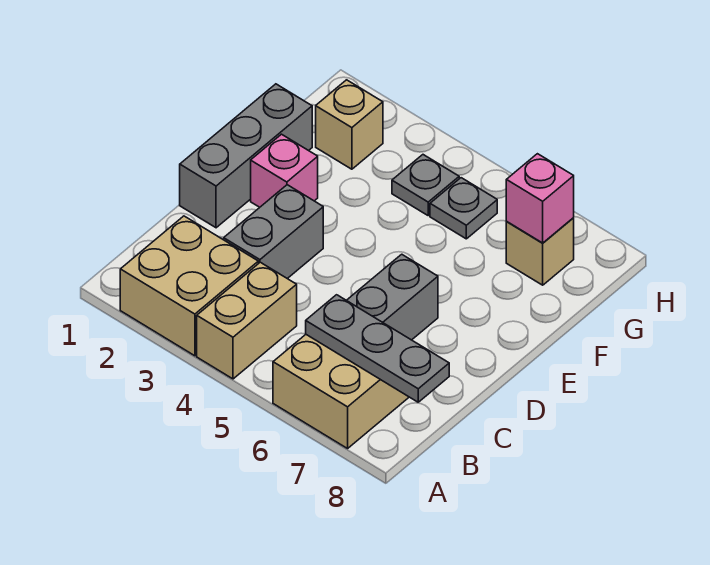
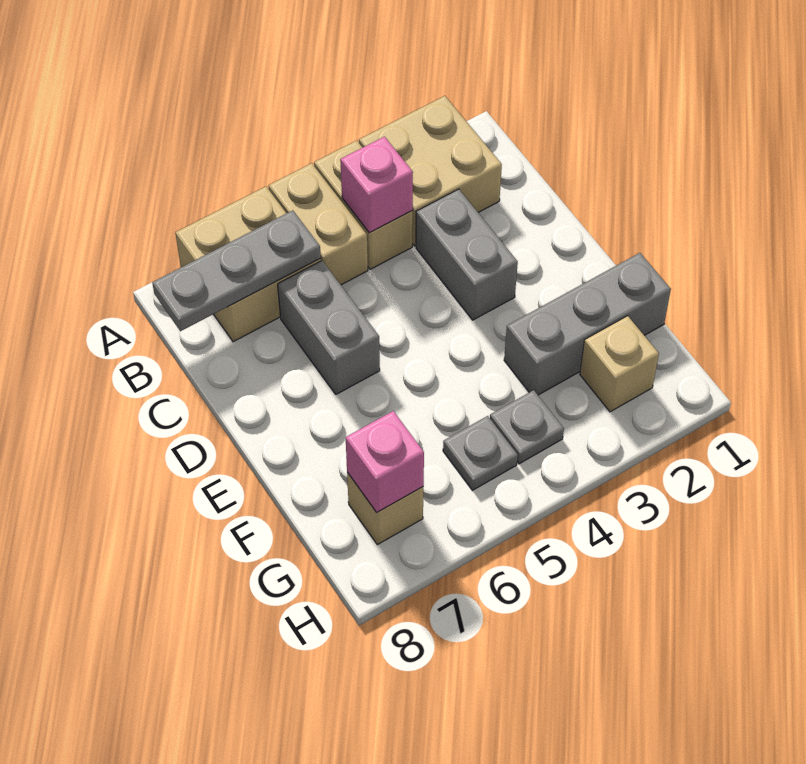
none -> tan 1x2 brick [268,163,368,285]
grey 1x3 brick [180,84,312,228] -> grey 1x3 brick turned to [504,253,671,395]
pink 1x1 brick [251,134,318,207] -> pink 1x1 brick moved to [340,137,413,233]

